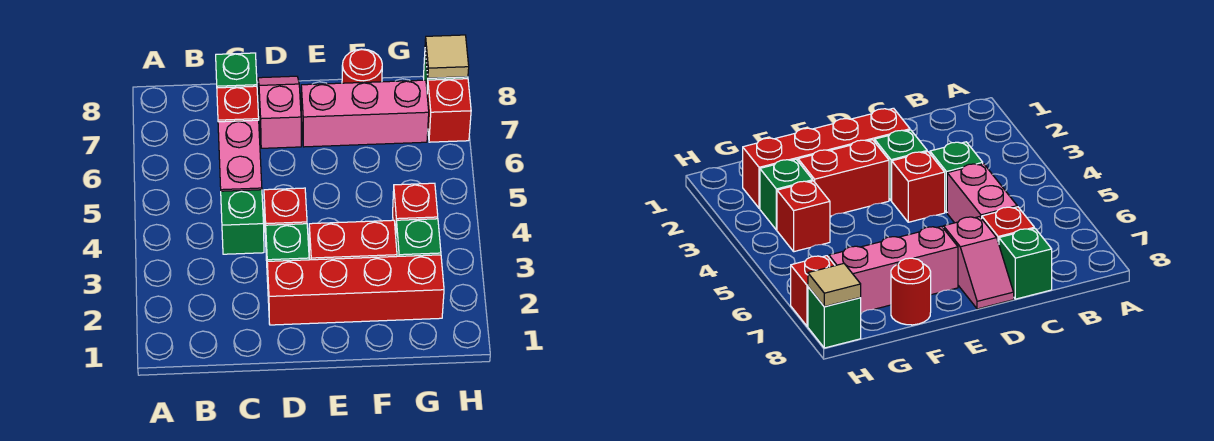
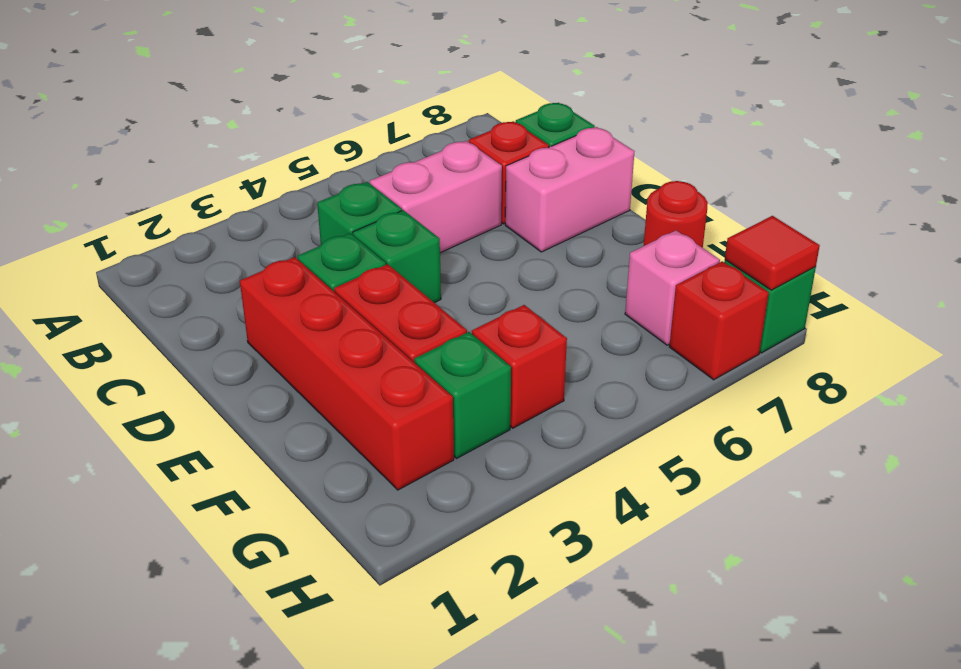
red 1x1 brick [264,188,307,239] -> green 1x1 brick [353,210,441,303]
pink 1x2 slope [258,76,301,148] -> pink 1x2 brick [505,127,635,252]
pink 1x3 brick [301,80,429,147] -> pink 1x1 brick [625,230,720,345]
tan 1x1 tile [425,35,469,78] -> red 1x1 tile [725,216,820,290]

